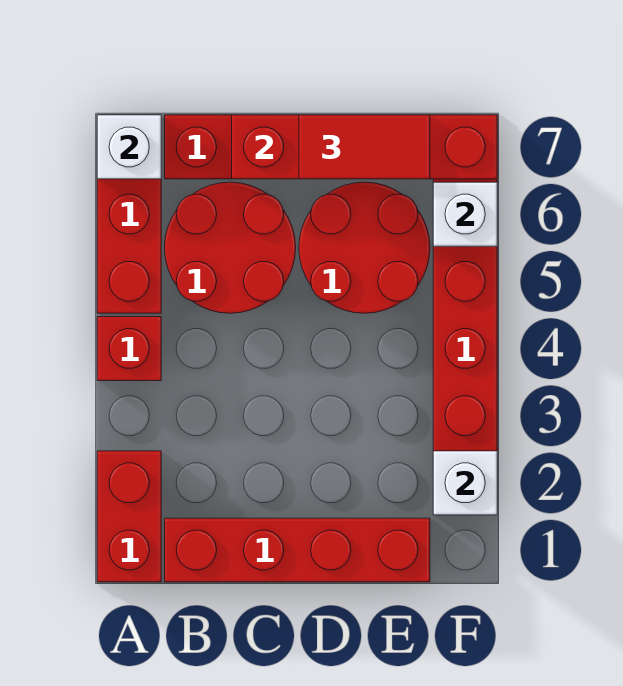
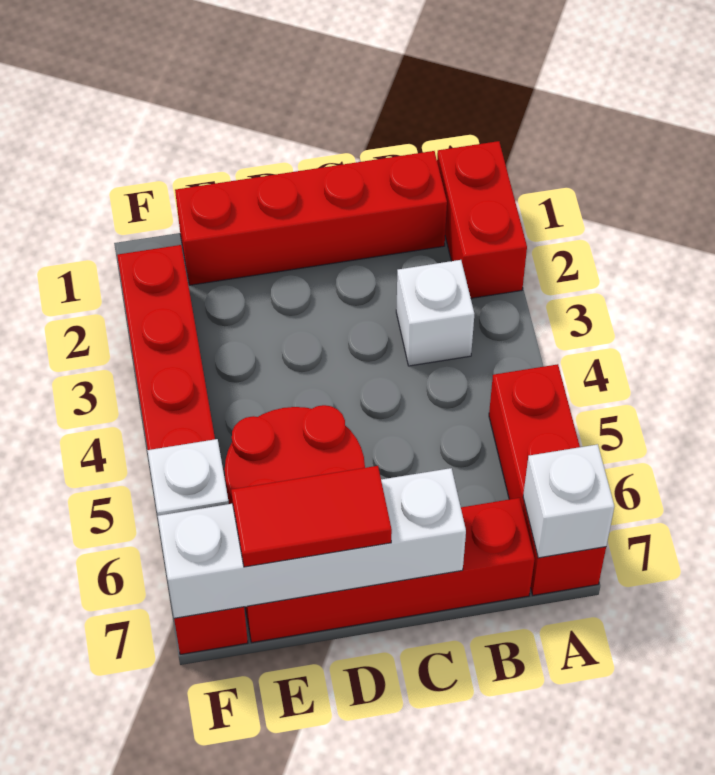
red 1x1 brick [97,317,161,381] -> none
red 2x2 round brick [165,182,296,313] -> none
red 1x4 brick [232,115,497,179] -> white 1x4 brick [158,468,466,618]
white 1x1 brick [433,451,497,515] -> white 1x1 brick moved to [396,260,474,366]

